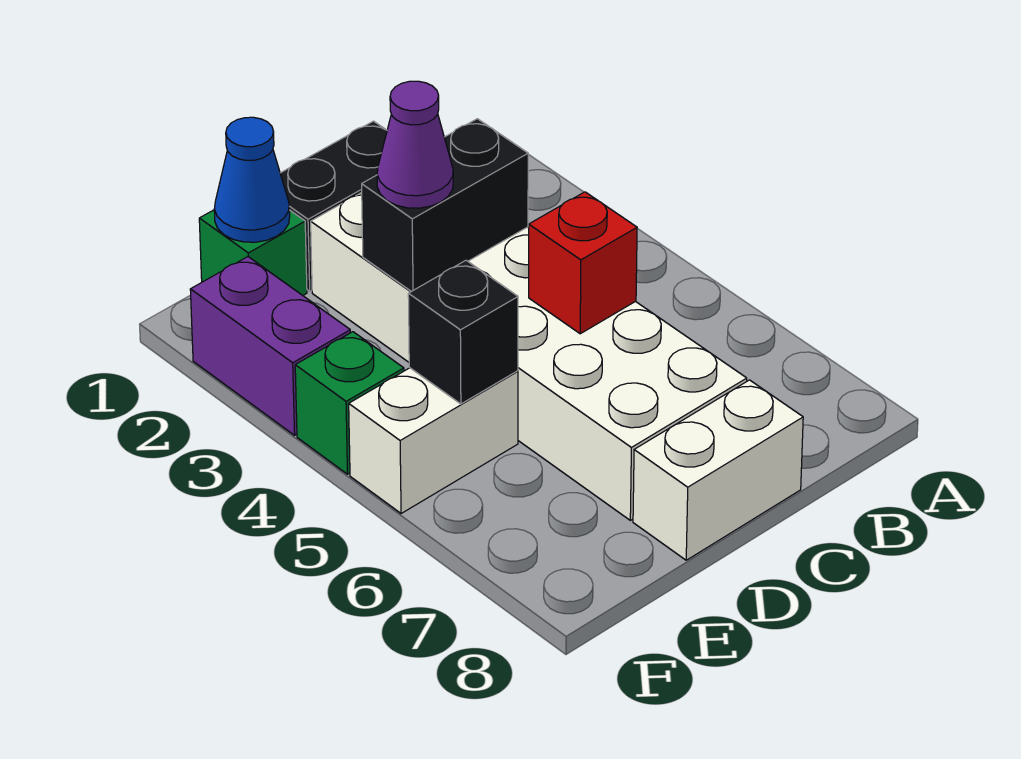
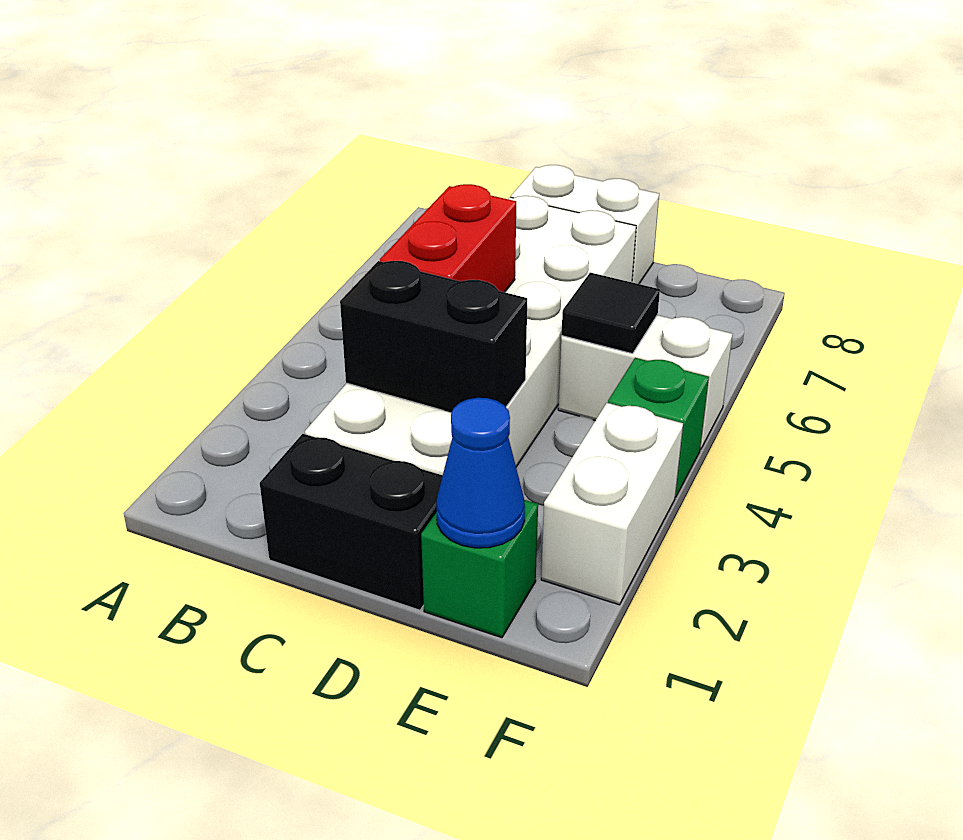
red 1x1 brick [529,192,637,334] -> red 1x2 brick [380,184,516,292]
purple 1x1 cone [377,81,453,208] -> none
black 1x1 brick [408,260,518,404] -> black 1x1 tile [562,272,660,354]
purple 1x2 brick [190,257,350,435] -> white 1x2 brick [541,403,683,605]

